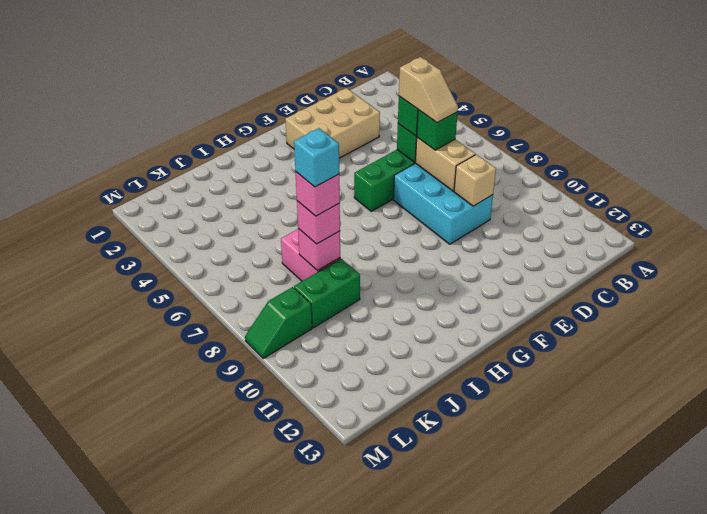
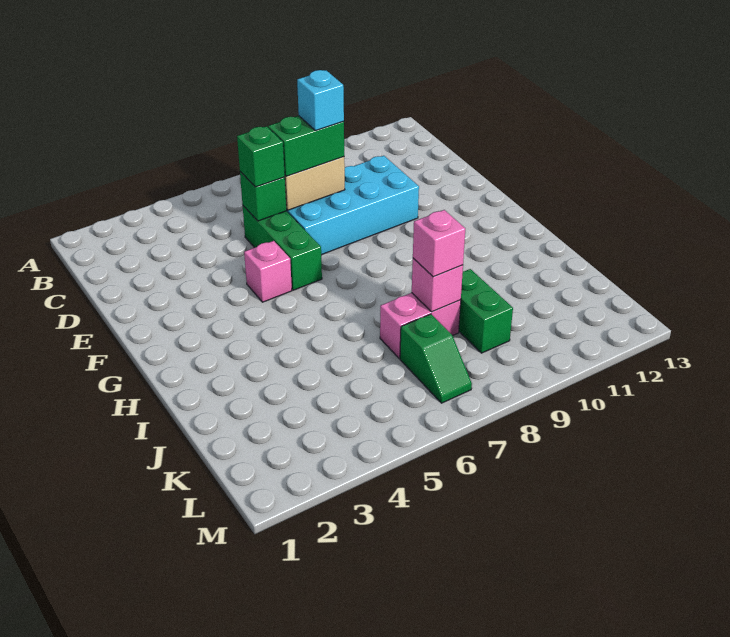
tan 2x3 brick [285,88,380,158] -> none
tan 1x2 slope [399,57,458,123] -> none
cyan 2x3 brick [393,163,493,244] -> cyan 2x4 brick [286,156,419,255]
green 1x1 brick [417,110,458,150] -> green 1x2 brick [268,116,344,176]
tan 1x1 brick [454,154,496,206] -> none
pink 1x1 brick [295,171,340,216] -> pink 1x1 brick moved to [244,241,292,302]
cyan 1x1 brick [294,128,339,187] -> cyan 1x1 brick moved to [297,70,344,131]
green 1x2 slope [245,287,312,358] -> green 1x2 slope moved to [400,314,472,403]

